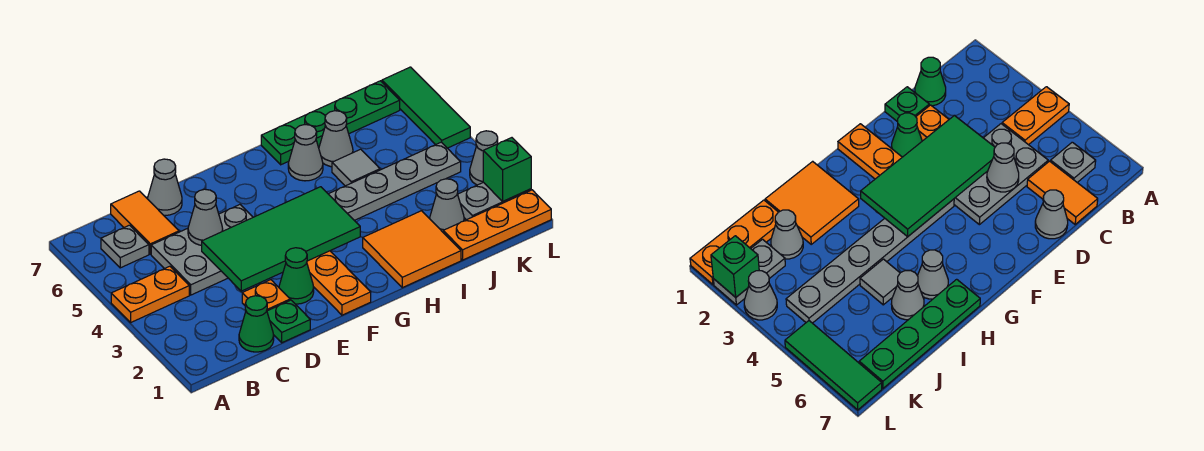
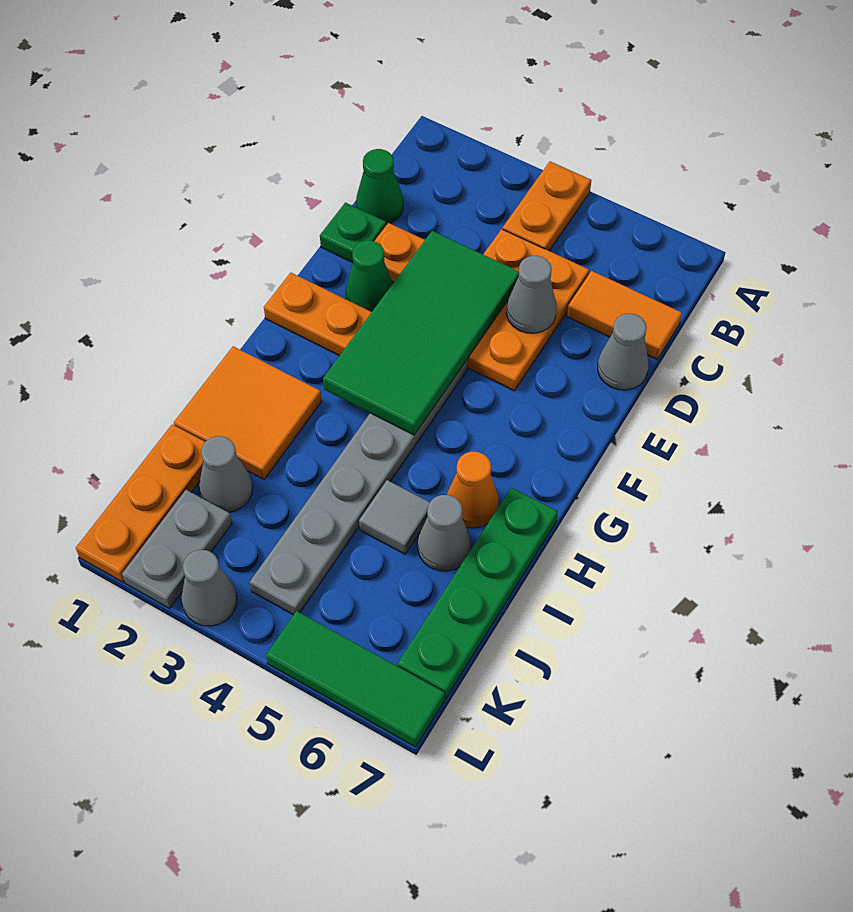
grey 1x1 plate [101,225,149,268] -> none
grey 2x3 plate [151,205,253,295] -> orange 2x3 plate [467,229,589,391]
grey 1x1 cone [288,125,323,181] -> orange 1x1 cone [447,452,499,528]
green 1x1 brick [483,138,531,201] -> none

